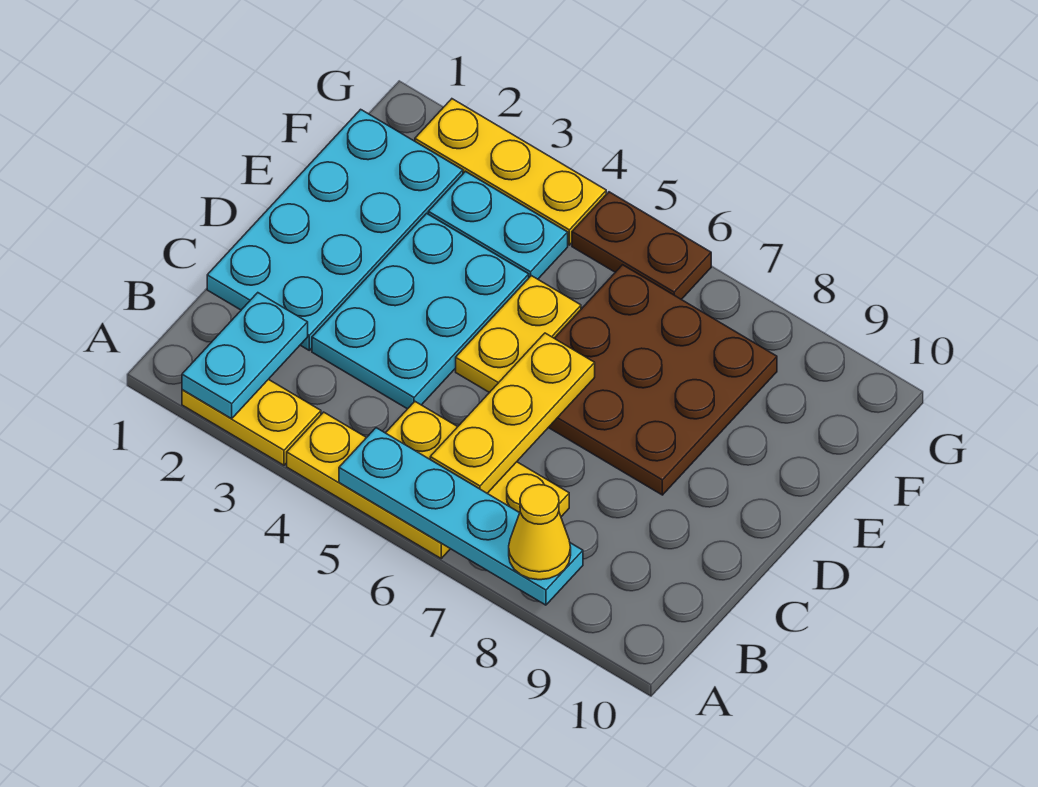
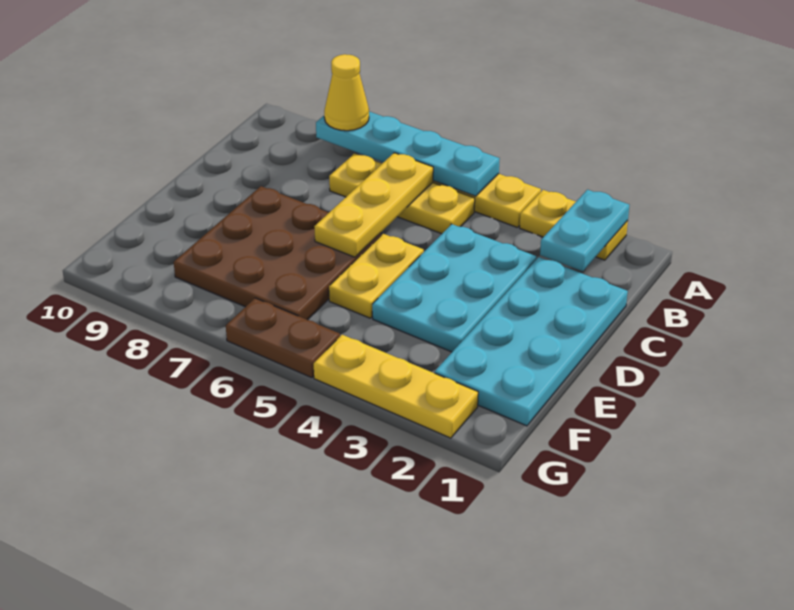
cyan 1x2 plate [428,172,568,279] -> none

